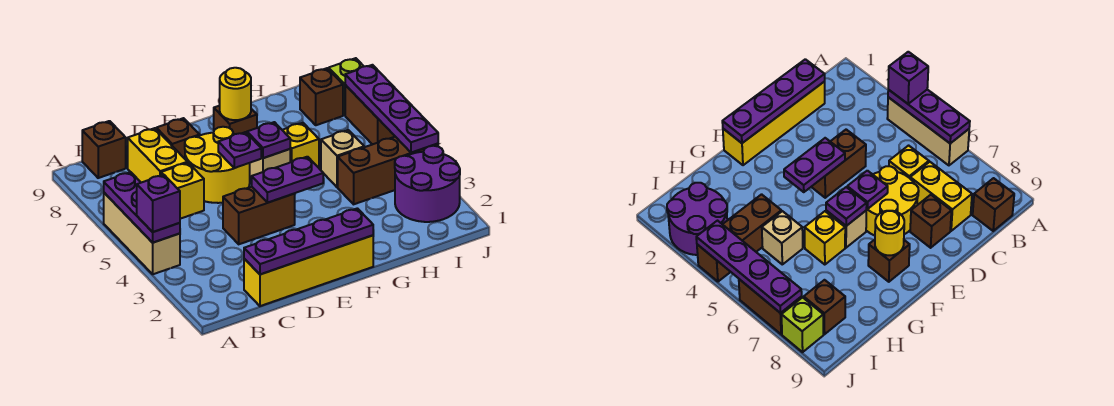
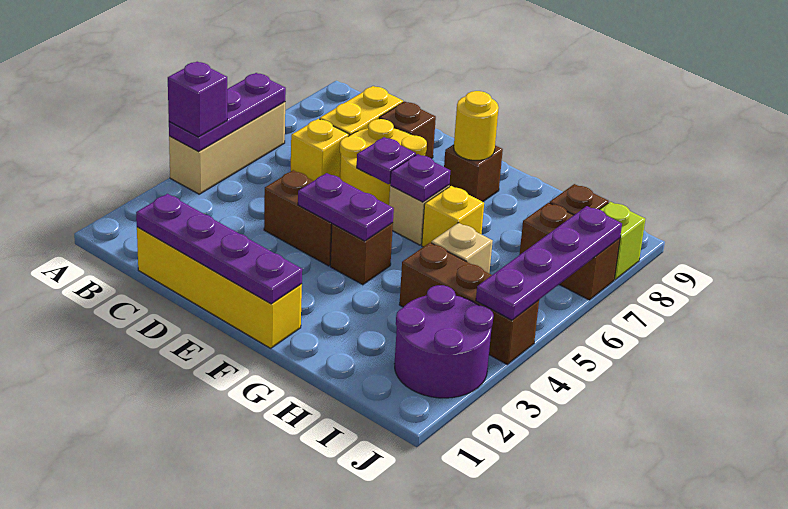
brown 1x1 brick [82,121,126,178] -> brown 1x1 brick moved to [330,223,393,285]
brown 1x2 brick [345,85,395,145] -> brown 1x2 brick turned to [519,203,620,300]

